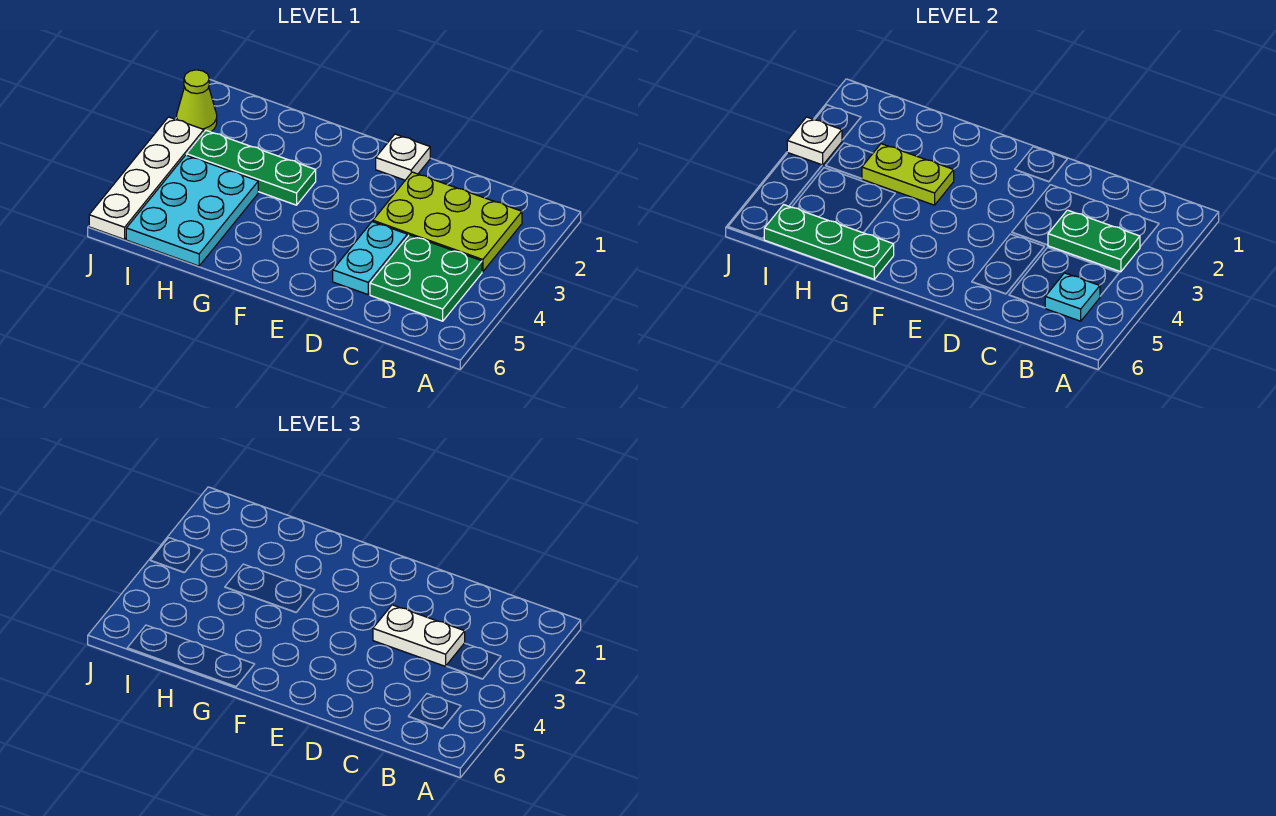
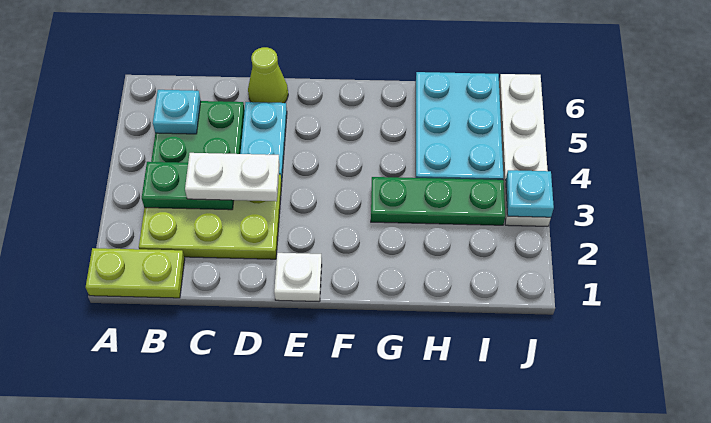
lime 1x2 plate [862,144,954,205] -> lime 1x2 plate moved to [86,248,185,298]
green 1x3 plate [764,205,894,279] -> none
lime 1x1 cone [177,70,217,132] -> lime 1x1 cone moved to [248,47,288,103]
white 1x1 plate [787,117,842,165] -> cyan 1x1 plate [506,170,554,217]

